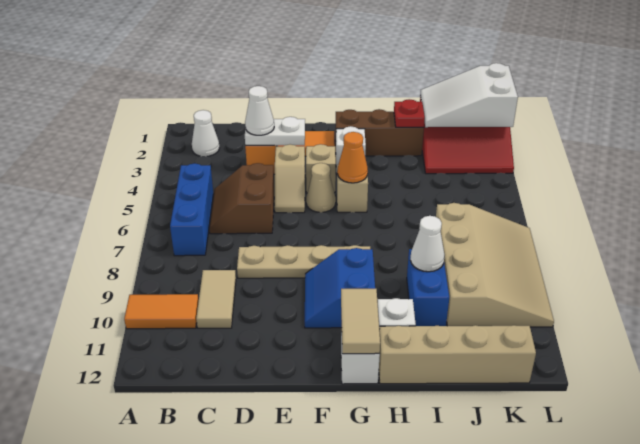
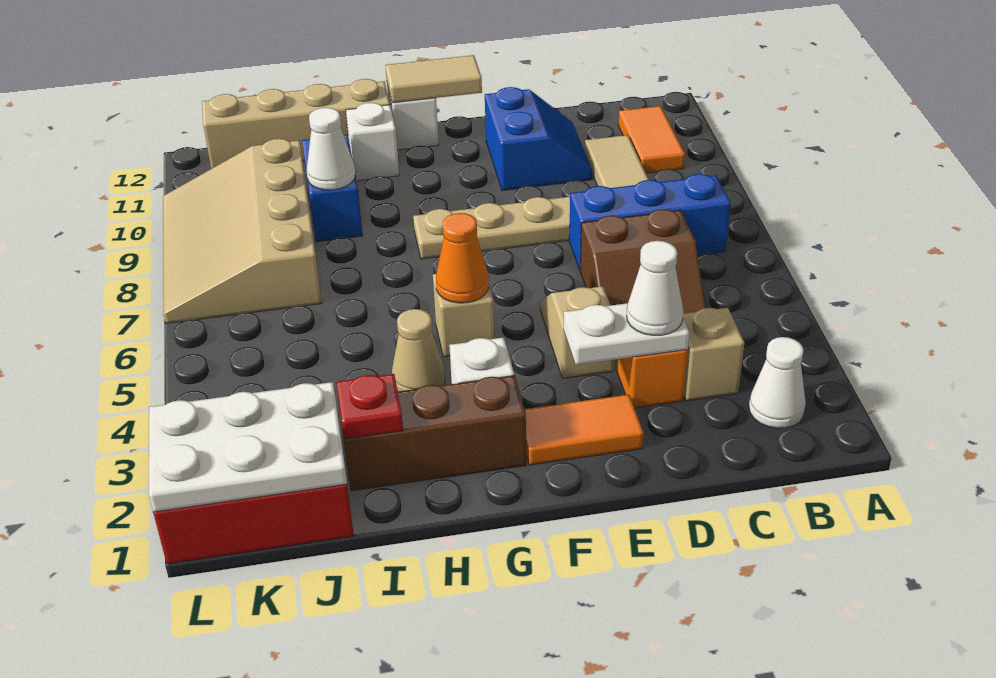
orange 1x2 tile [124,294,199,329] -> orange 1x2 tile turned to [618,106,685,173]
blue 1x3 brick [170,163,214,256] -> blue 1x3 brick turned to [569,174,731,269]
brown 2x2 slope [209,163,274,234] -> brown 2x2 slope turned to [580,209,706,314]
tan 1x1 brick [306,144,336,193] -> tan 1x1 brick moved to [683,308,744,401]
tan 1x1 cone [306,163,336,212] -> tan 1x1 cone moved to [392,309,445,391]
blue 2x2 slope [305,248,375,328] -> blue 2x2 slope moved to [485,87,593,191]
tan 1x2 tile [341,289,380,354] -> tan 1x2 tile turned to [386,55,482,103]
white 2x3 slope [420,63,518,127] -> white 2x3 plate [149,382,347,512]

